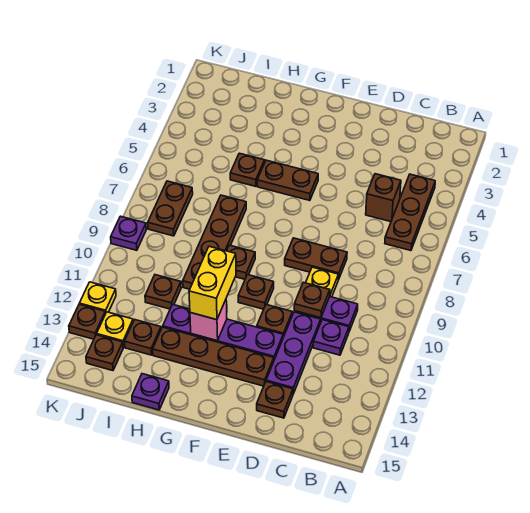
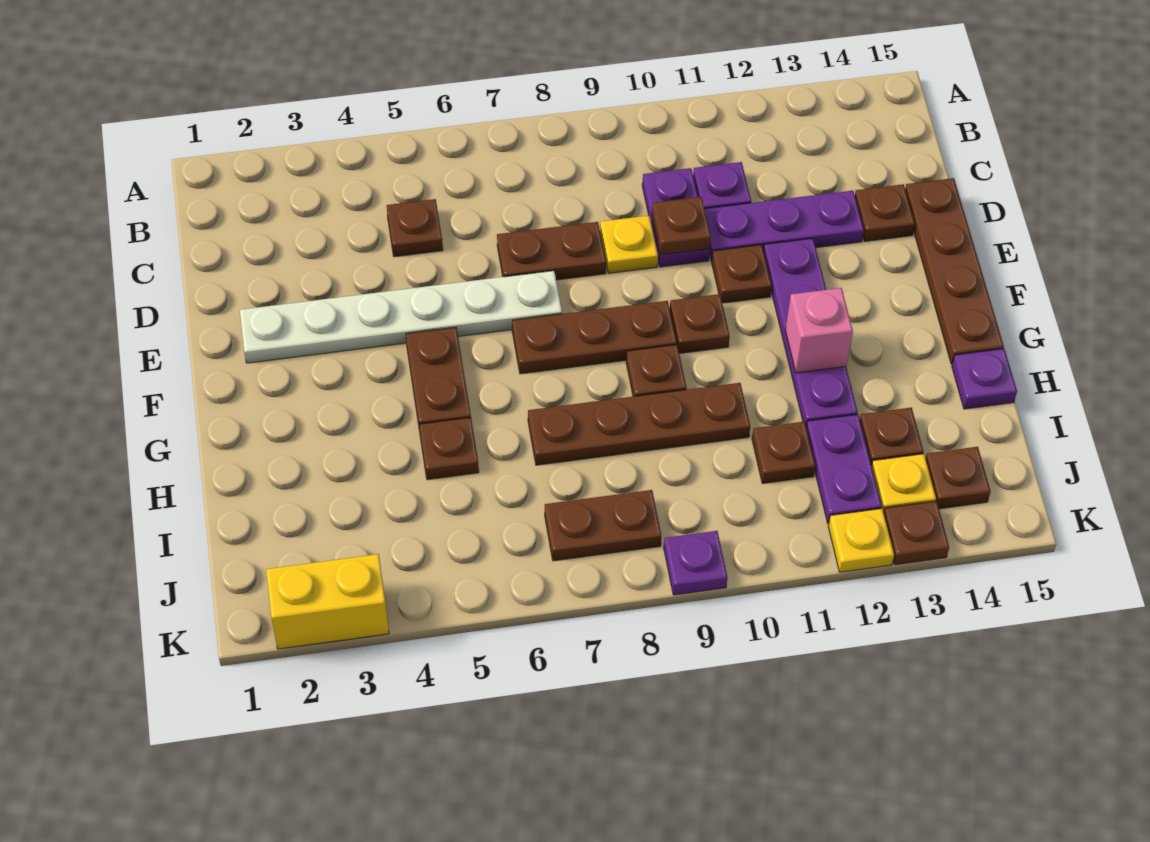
brown 1x3 plate [385,174,435,251] -> brown 1x3 plate moved to [512,301,677,374]
brown 1x1 brick [366,174,401,222] -> brown 1x1 plate [387,199,443,257]
brown 1x2 plate [285,238,347,280] -> brown 1x2 plate turned to [497,222,606,280]
none -> white 1x6 plate [240,271,562,363]
brown 1x4 plate [153,327,274,386] -> brown 1x4 plate moved to [905,178,1004,364]
yellow 1x2 brick [189,246,236,320] -> yellow 1x2 brick moved to [266,554,389,649]
none -> purple 1x2 plate [806,414,882,524]

